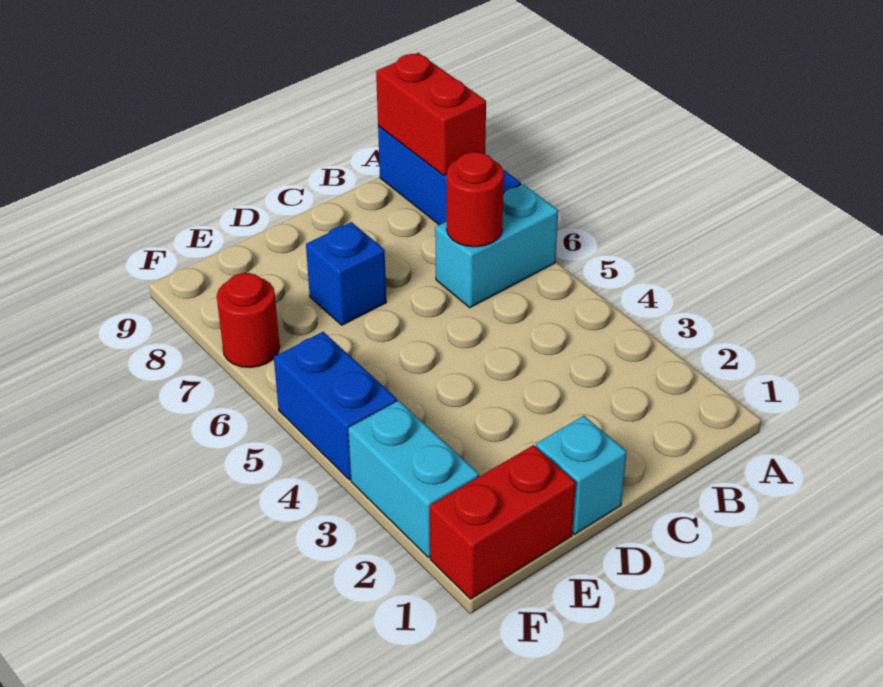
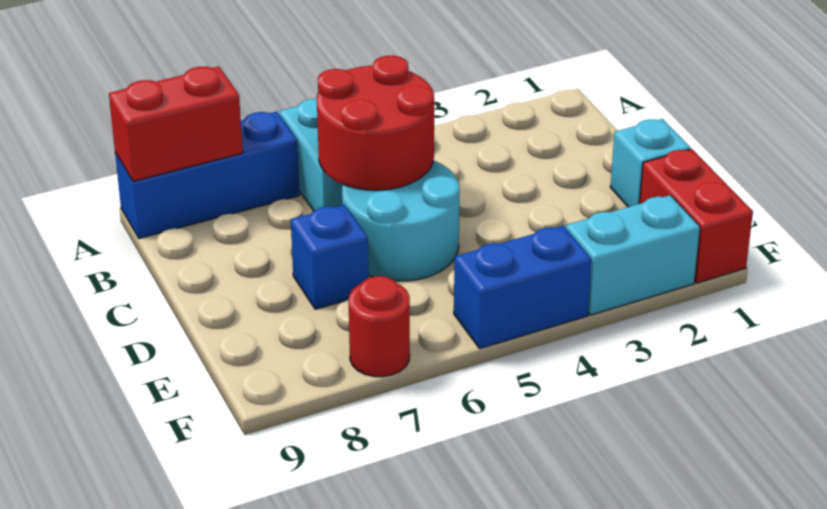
red 1x1 round brick [447,152,504,247] -> red 2x2 round brick [317,56,434,190]
none -> cyan 2x2 round brick [342,160,460,281]

